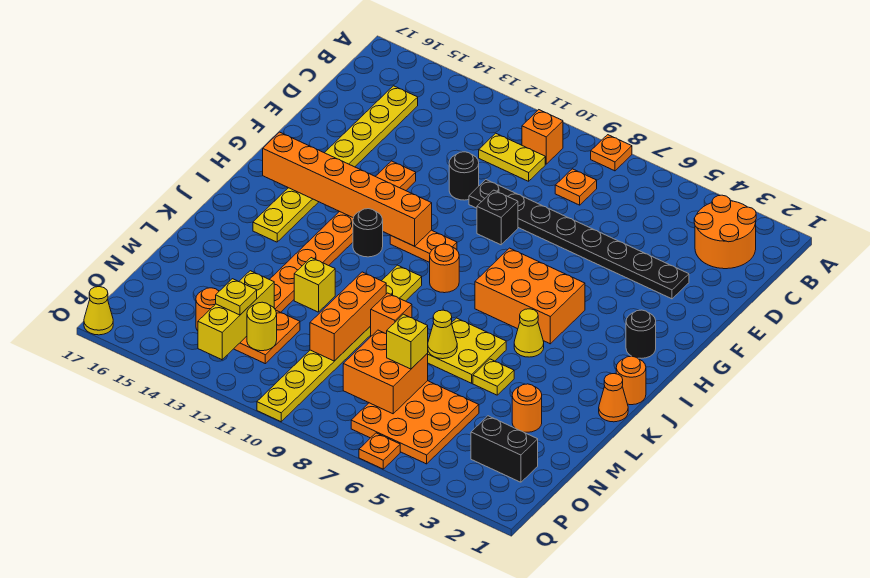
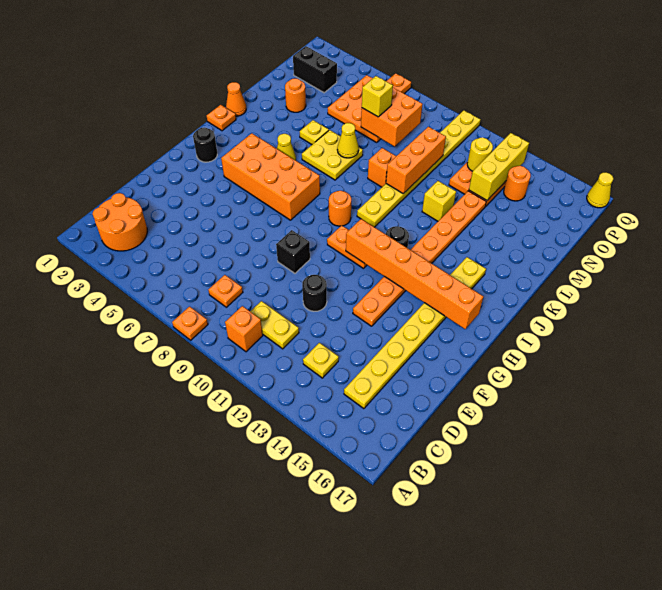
black 1x8 plate [469,180,689,299] -> none
orange 2x3 brick [475,248,585,344] -> orange 2x4 brick [221,133,320,220]
orange 1x1 round brick [616,356,646,405] -> orange 1x1 plate [207,105,236,131]
yellow 1x1 plate [216,279,257,315] -> yellow 1x1 plate moved to [303,343,339,378]

